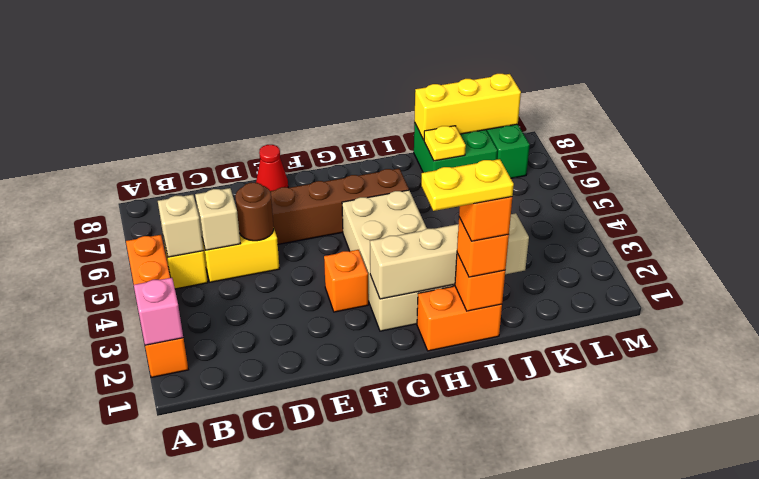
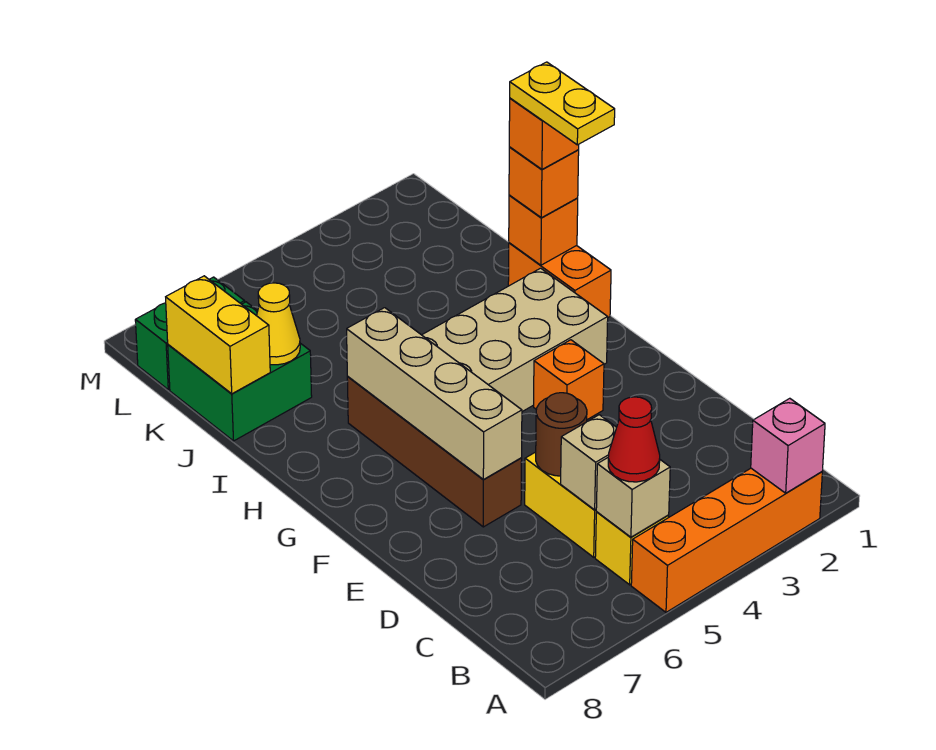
red 1x1 cone [256,145,288,191] -> red 1x1 cone moved to [608,397,660,482]
tan 1x4 brick [370,213,529,299] -> tan 1x4 brick moved to [347,308,522,479]
yellow 1x1 plate [424,126,466,161] -> yellow 1x1 cone [257,283,300,365]
yellow 1x3 brick [414,74,521,140] -> yellow 1x2 brick [166,276,270,394]

